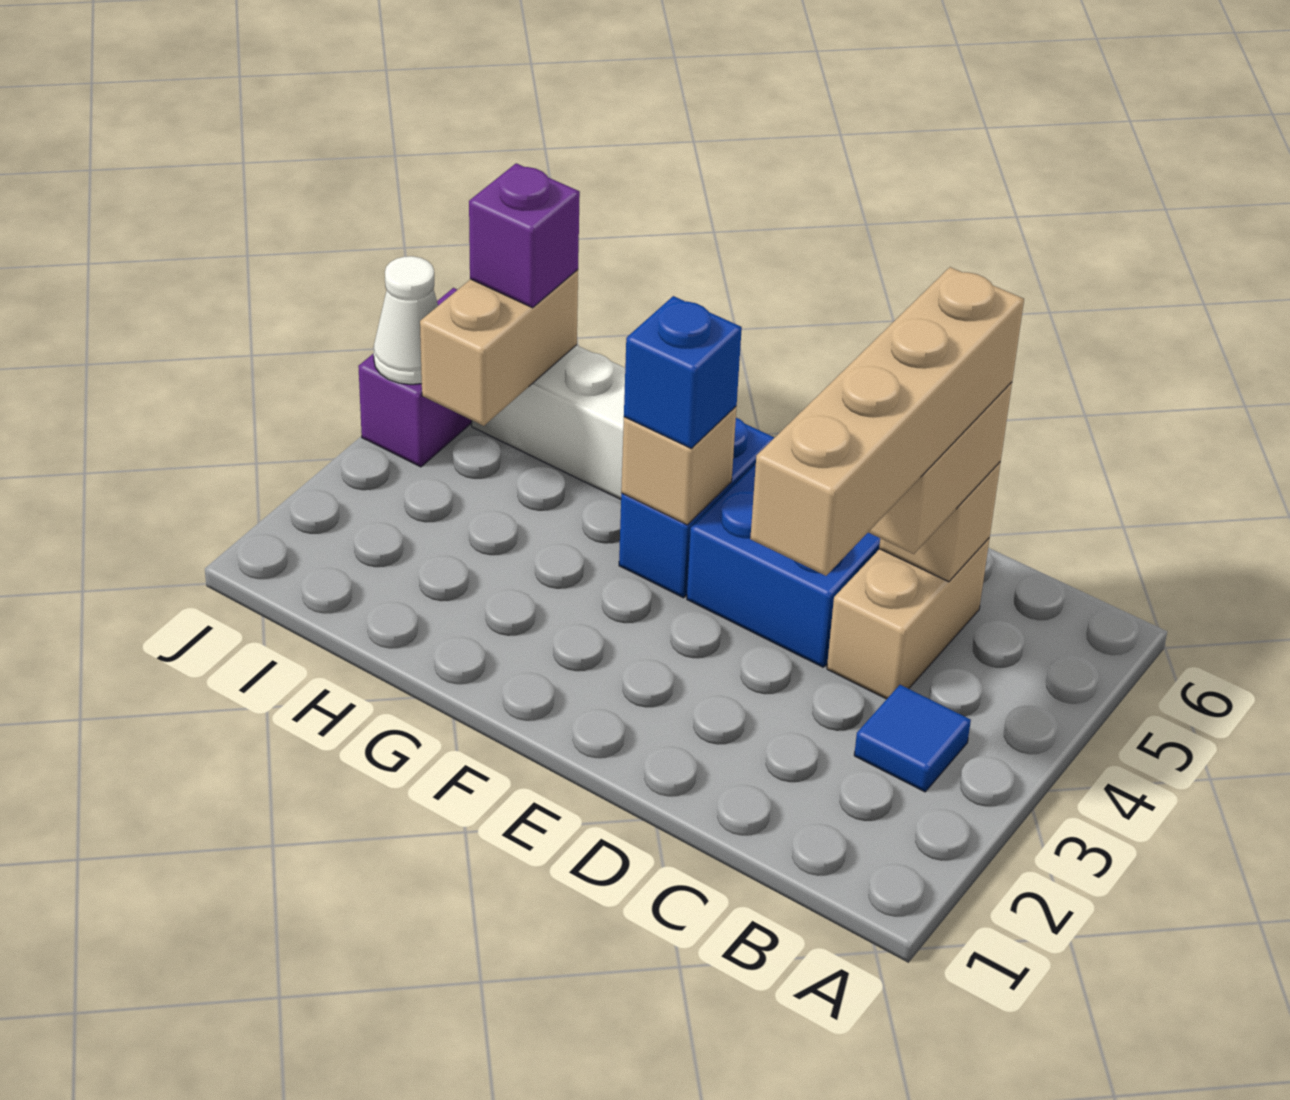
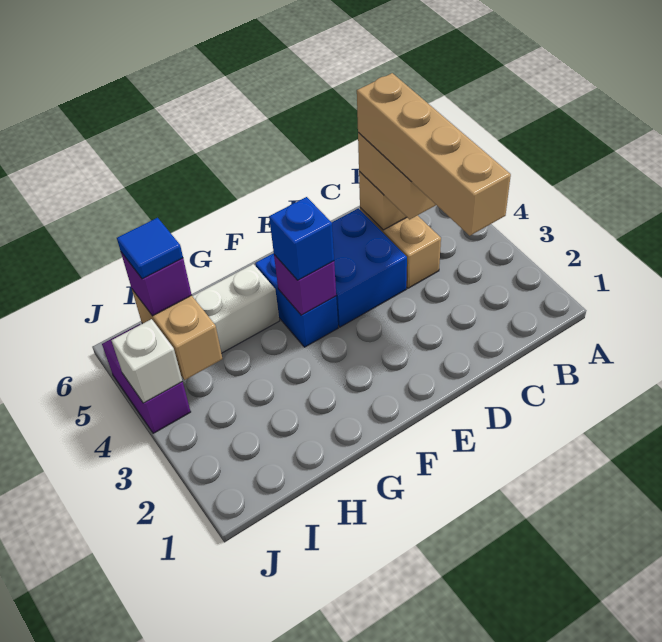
blue 1x1 tile [854,685,971,792] -> blue 1x1 tile moved to [117,218,183,279]
tan 1x1 brick [621,407,736,525] -> purple 1x1 brick [274,255,336,315]
white 1x1 cone [373,256,438,384] -> white 1x1 brick [111,319,182,403]

